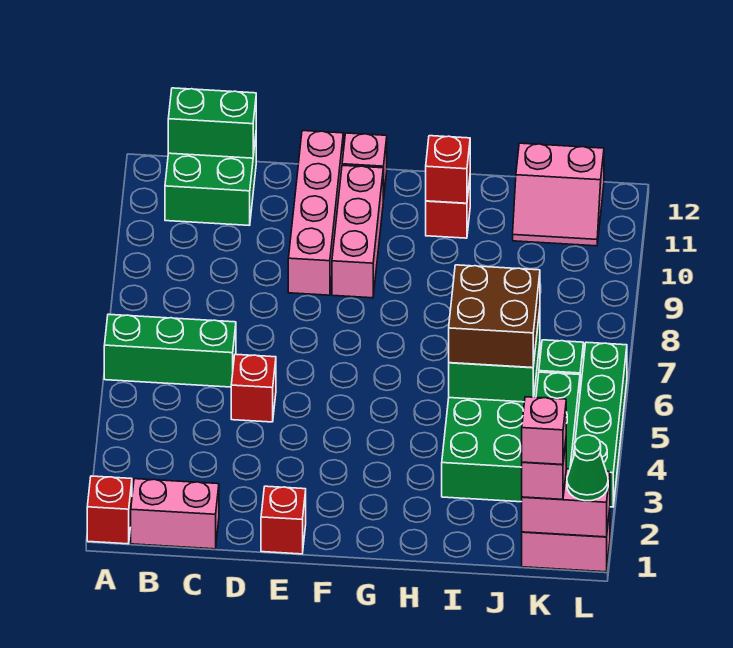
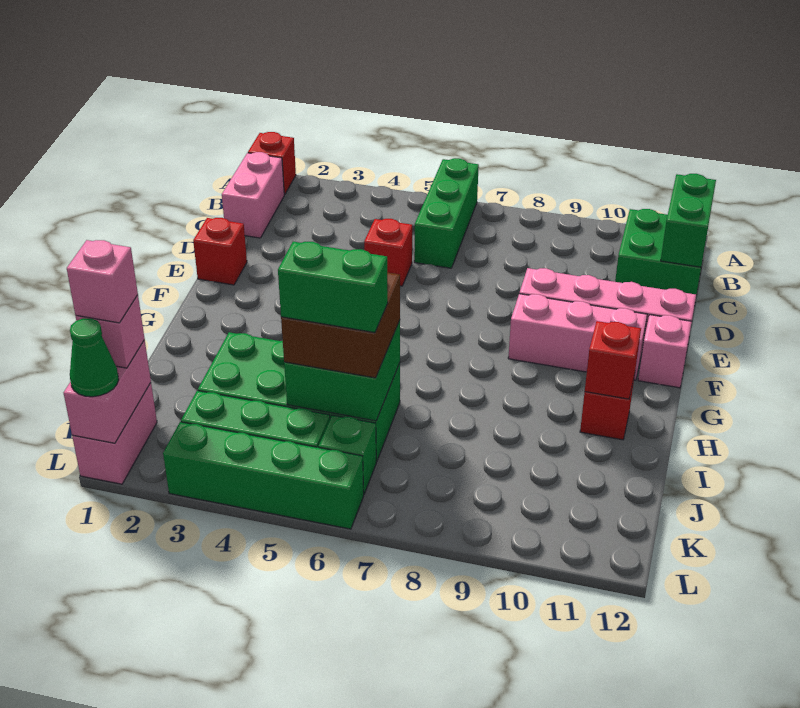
none -> green 1x2 brick [278,242,388,333]
pink 2x2 slope [513,143,604,246] -> none

